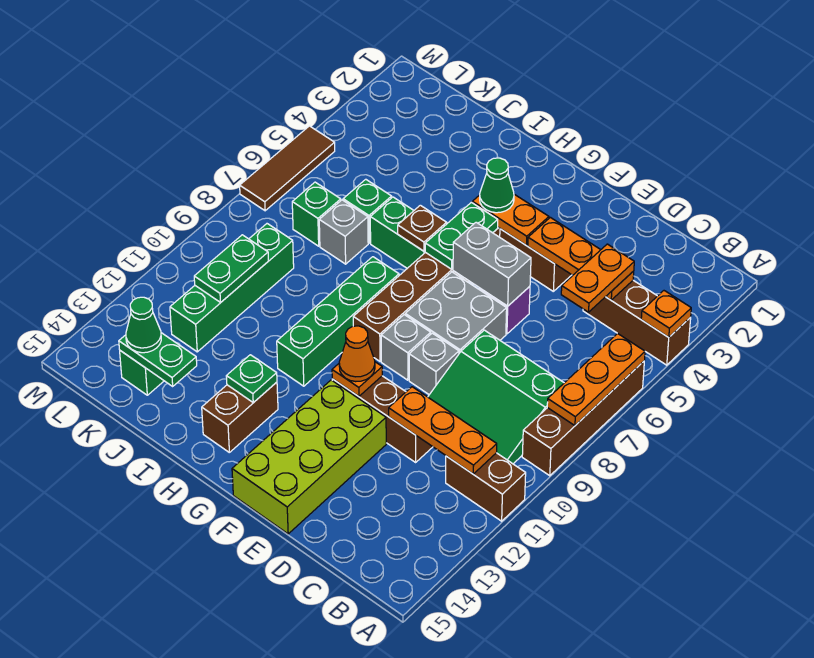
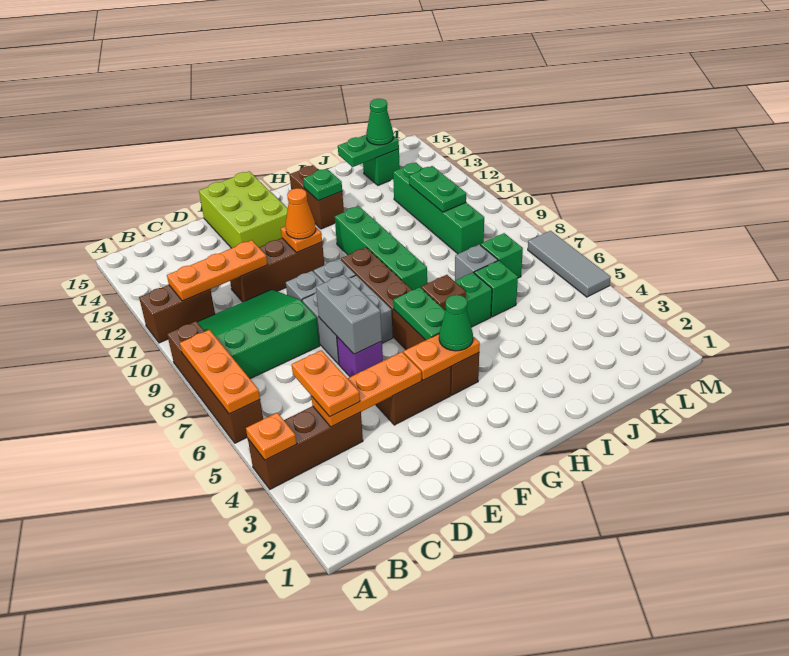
grey 1x2 brick [453,222,531,306] -> grey 1x2 brick turned to [316,274,382,354]
lime 2x4 brick [232,380,386,534] -> lime 2x3 brick [199,171,288,248]
brown 1x3 tile [240,126,335,211] -> grey 1x3 tile [528,231,611,297]

